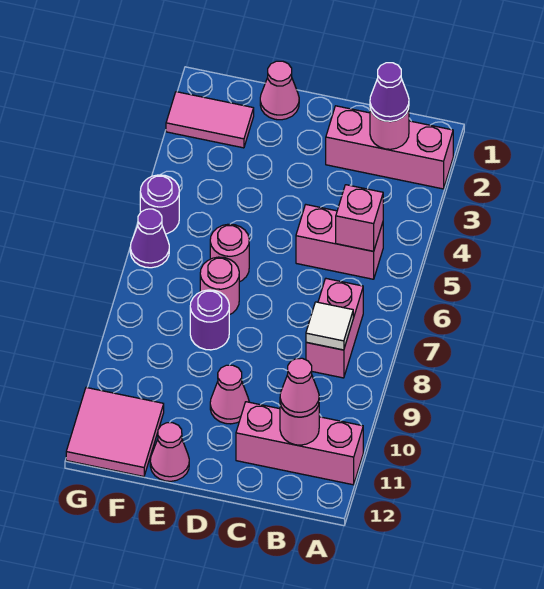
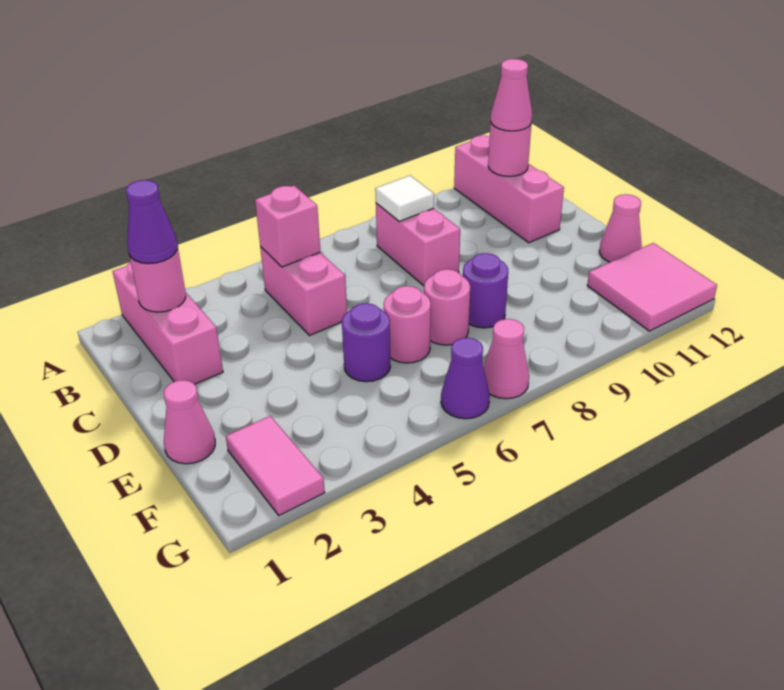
pink 1x2 brick [306,279,363,378] -> pink 1x2 brick turned to [376,203,460,286]
pink 1x1 cone [210,365,249,424] -> pink 1x1 cone moved to [484,319,529,399]
purple 1x1 round brick [140,175,179,234] -> purple 1x1 round brick moved to [342,303,390,382]

